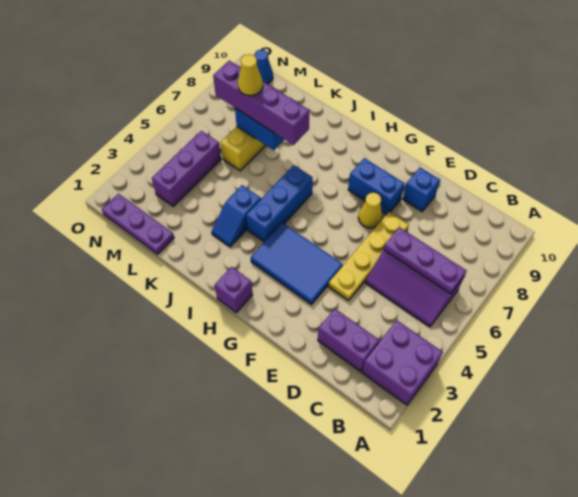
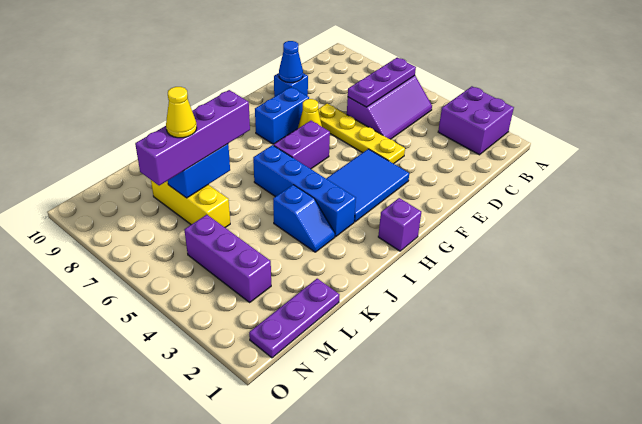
purple 1x2 brick [318,309,379,372] -> purple 1x2 brick moved to [274,121,330,169]
blue 1x3 brick [246,165,313,242] -> blue 1x4 brick [253,145,356,237]
blue 1x1 cone [255,50,273,84] -> blue 1x1 cone moved to [279,41,303,83]

